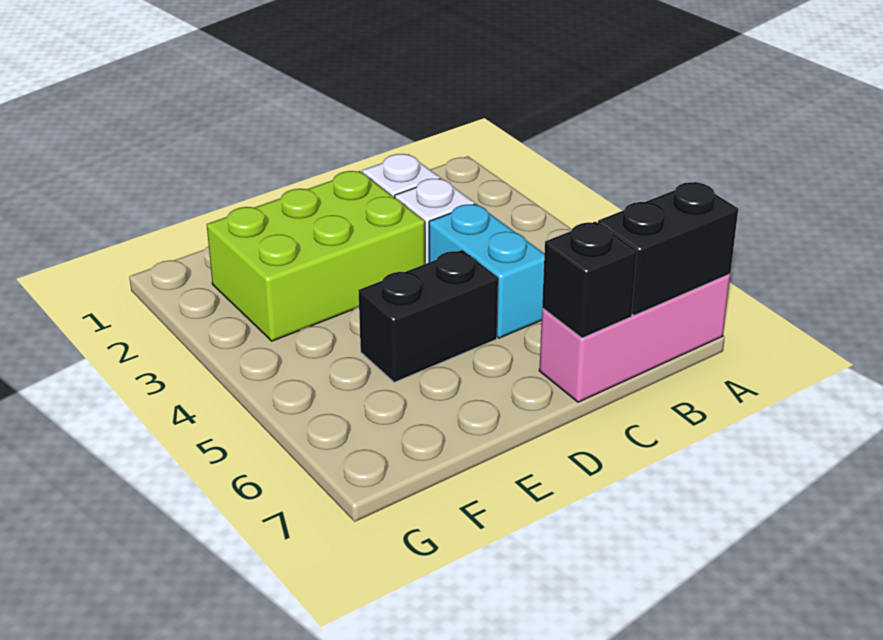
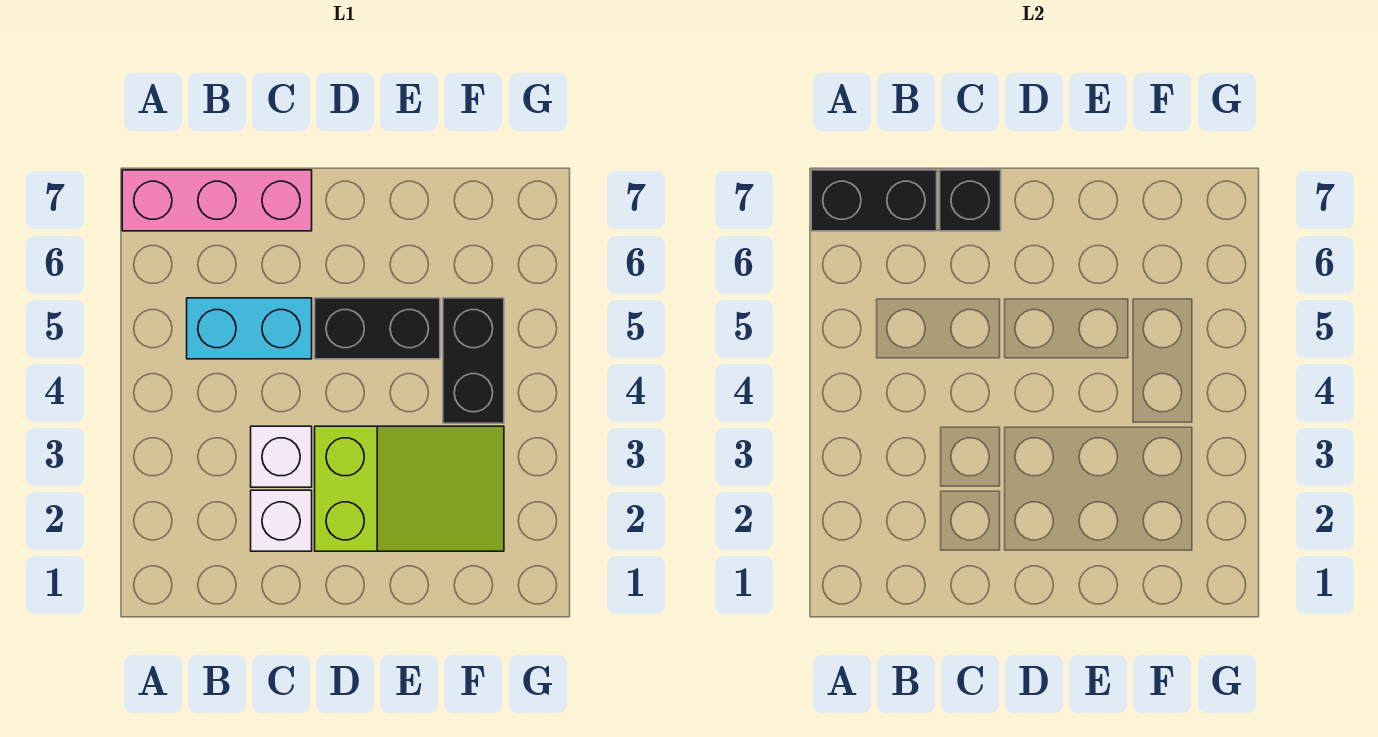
cyan 1x2 brick [429,204,544,338] -> cyan 1x2 brick turned to [187,298,312,359]
lime 2x3 brick [207,171,425,341] -> lime 2x3 slope [315,426,504,551]
none -> black 1x2 brick [443,298,504,423]

